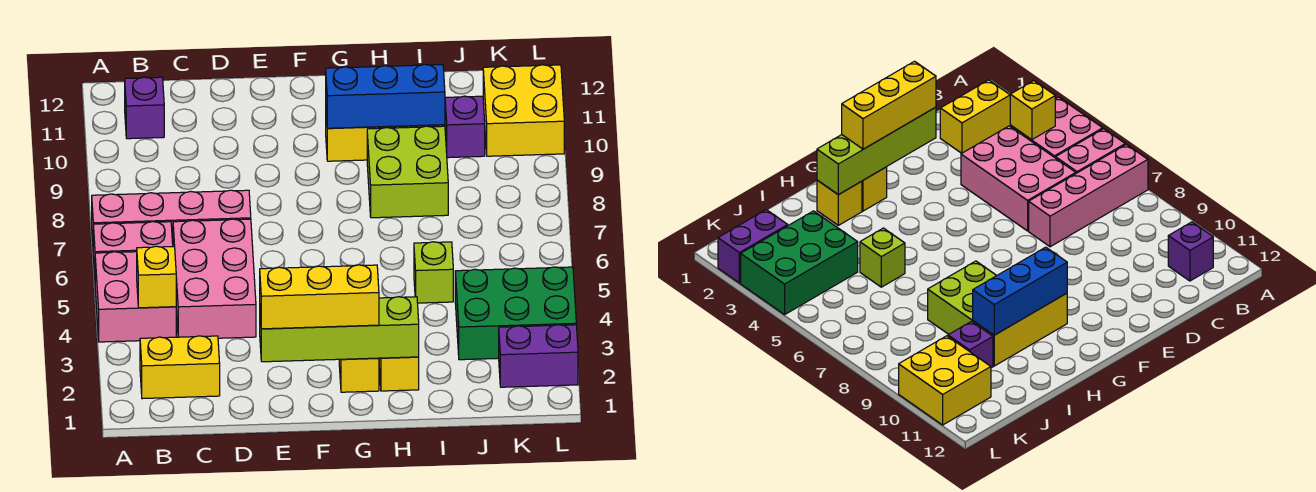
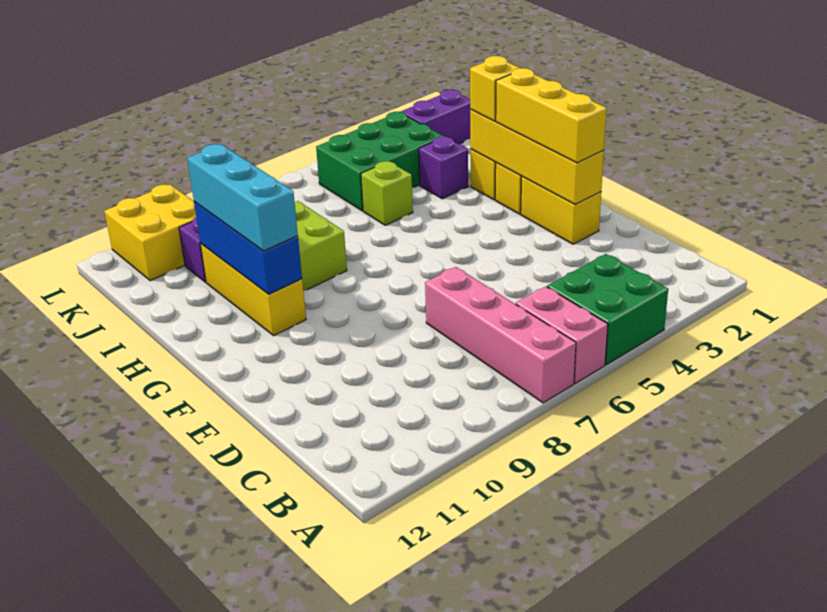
pink 2x2 brick [95,252,176,342] -> green 2x2 brick [547,254,668,365]
yellow 1x2 brick [140,336,220,399] -> yellow 1x2 brick moved to [521,177,601,244]
yellow 1x1 brick [137,246,176,308] -> yellow 1x1 brick moved to [470,56,519,121]
purple 1x1 brick [125,77,164,139] -> purple 1x1 brick moved to [419,137,468,199]
pink 2x3 brick [173,219,256,338] -> none
lime 1x4 brick [260,297,419,362] -> yellow 1x4 brick [470,110,604,204]
none -> cyan 1x3 brick [187,144,298,251]
green 2x3 brick [455,267,576,360] -> green 2x3 brick turned to [316,112,444,211]
purple 1x2 brick [499,325,578,387] -> purple 1x2 brick turned to [401,90,471,144]

